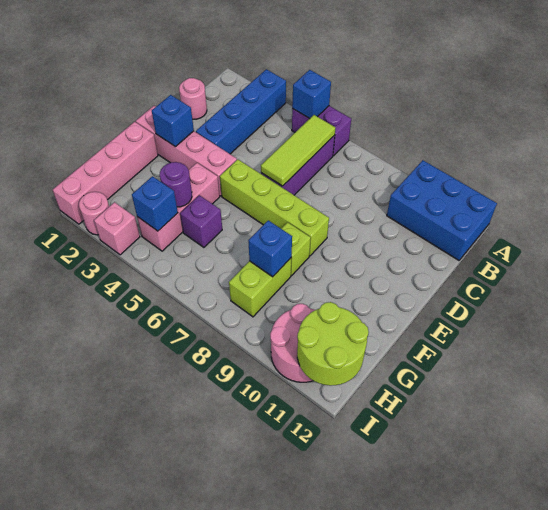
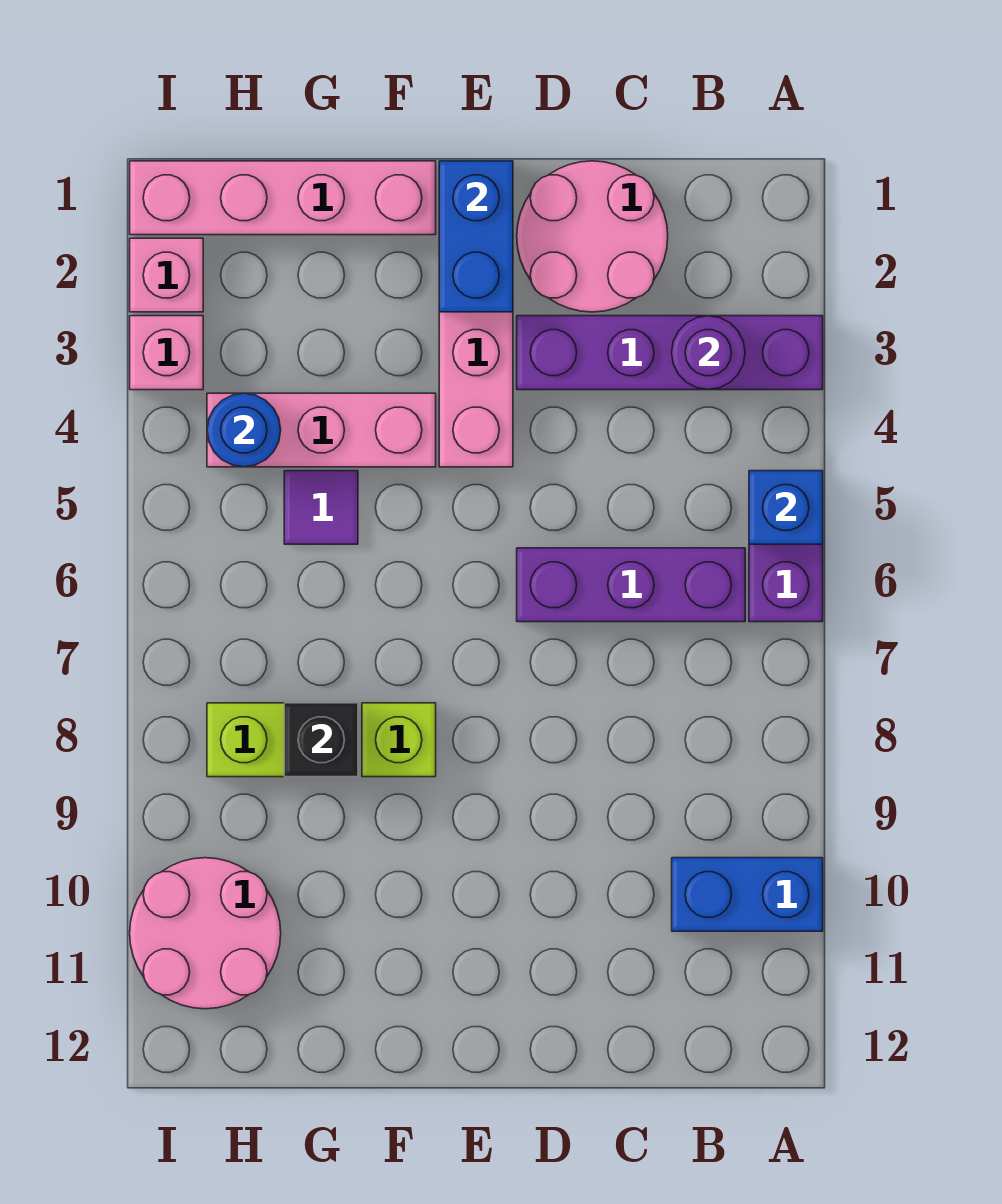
blue 1x4 brick [196,69,286,154] -> purple 1x4 brick [517,316,823,390]
blue 2x3 brick [387,160,497,260] -> blue 1x2 brick [672,858,823,931]
lime 1x3 tile [261,115,335,186] -> none
pink 1x1 round brick [179,78,207,119] -> pink 2x2 round brick [517,161,668,312]
blue 1x1 brick [152,95,194,147] -> blue 1x2 brick [439,161,513,312]
lime 1x4 brick [220,159,329,256] -> none
purple 1x1 round brick [160,162,192,207] -> purple 1x1 round brick moved to [672,316,745,389]
purple 1x1 brick [180,195,222,247] -> purple 1x1 tile [284,471,358,544]
blue 1x1 brick [248,220,292,277] -> black 1x1 brick [284,703,358,777]
blue 1x1 brick [132,176,178,231] -> blue 1x1 round brick [207,393,281,467]
lime 2x2 round brick [297,302,369,386] -> none
pink 1x1 round brick [79,192,109,235] -> pink 1x1 brick [130,238,203,312]

